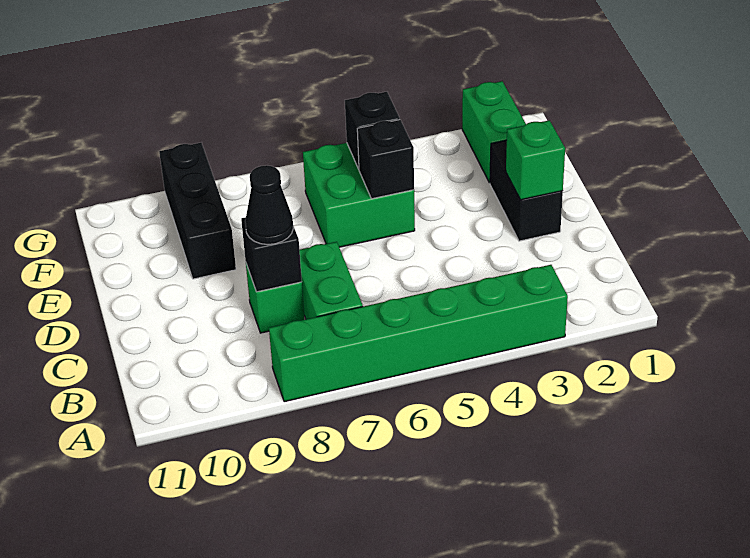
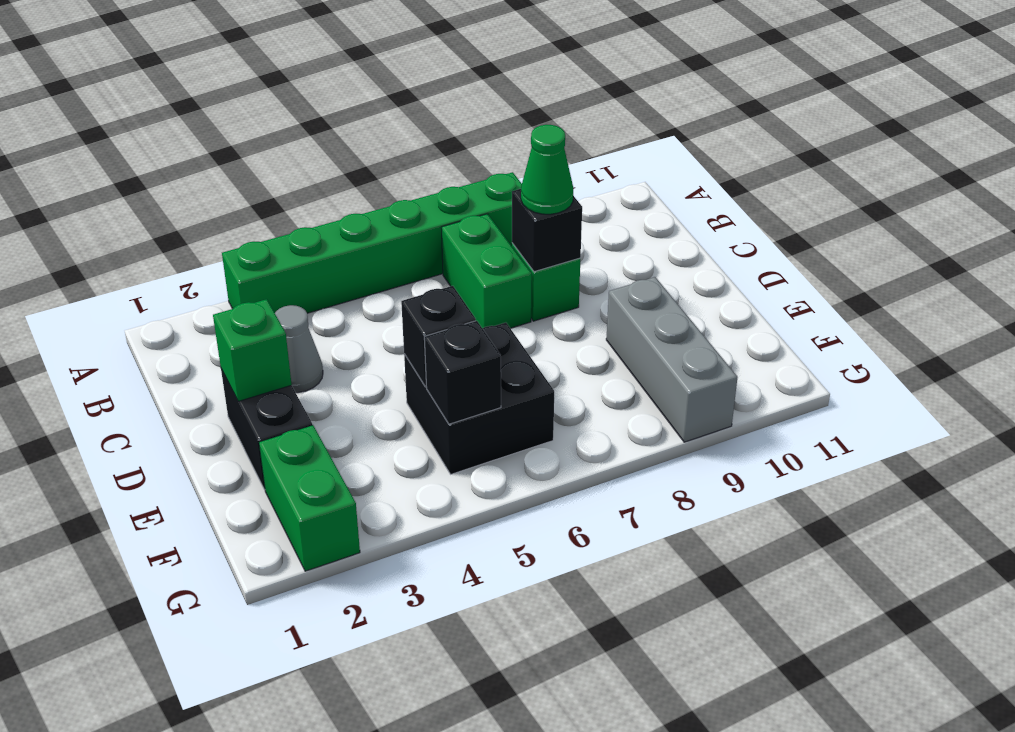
none -> grey 1x1 cone [275,305,323,393]
black 1x1 cone [245,165,293,244] -> green 1x1 cone [521,125,573,214]
green 2x2 brick [303,143,415,247] -> black 2x2 brick [404,323,554,474]
black 1x3 brick [159,143,236,279] -> grey 1x3 brick [606,277,738,442]

